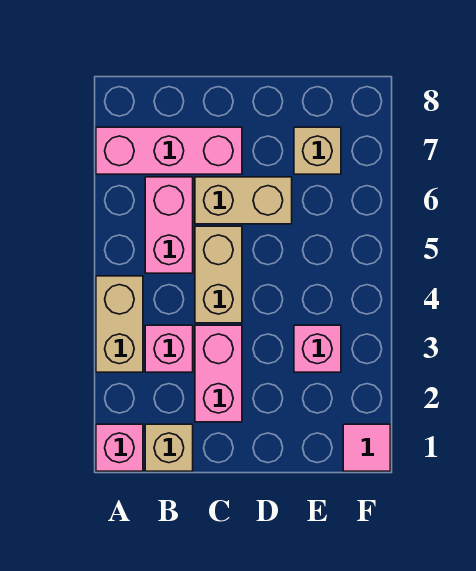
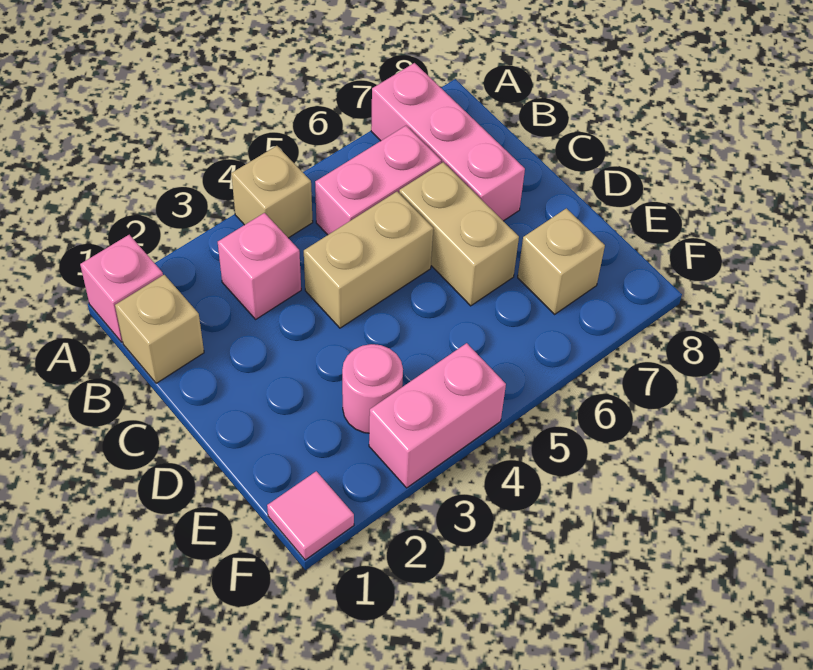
tan 1x2 brick [96,276,143,372] -> tan 1x1 brick [231,146,313,238]
pink 1x2 brick [195,325,242,422] -> pink 1x2 brick moved to [369,343,506,488]
pink 1x1 brick [294,325,341,372] -> pink 1x1 round brick [342,344,403,433]

